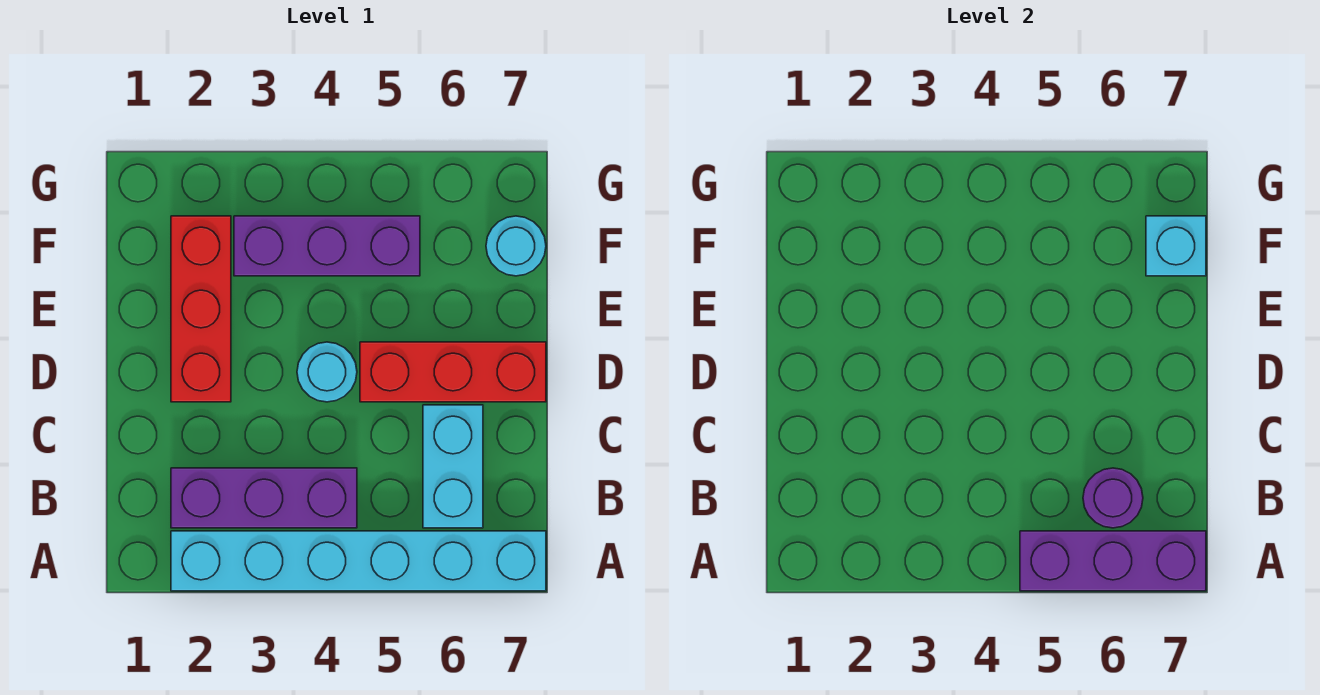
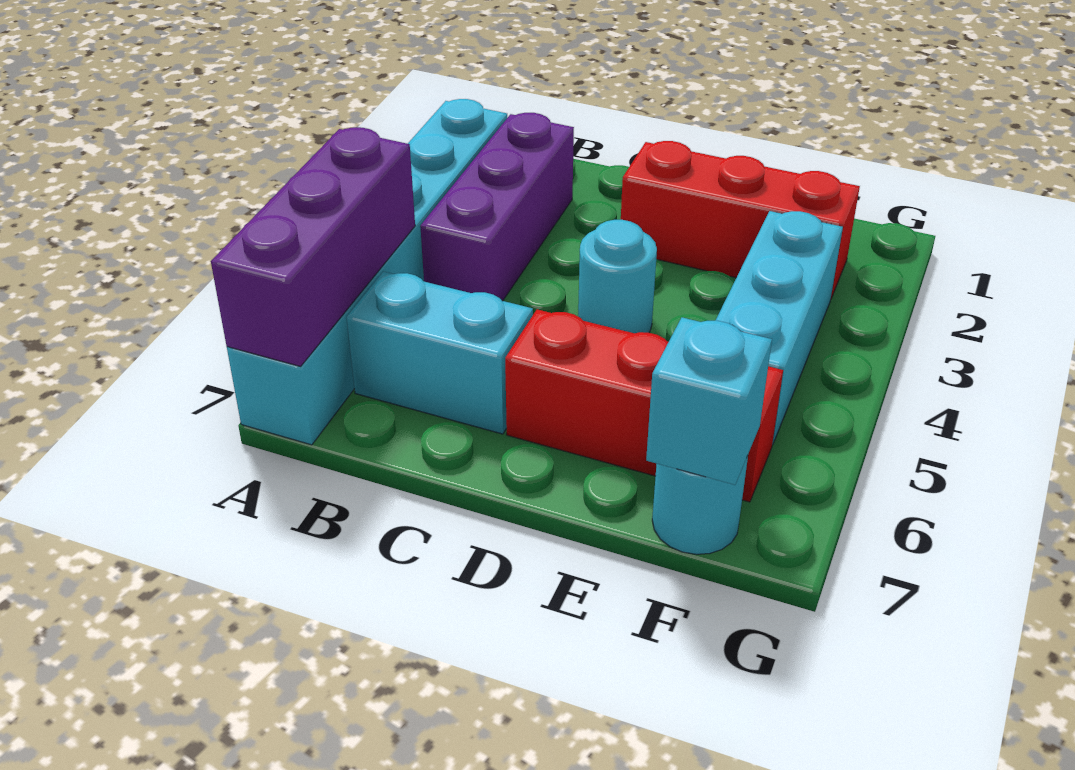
purple 1x1 round brick [1083,468,1143,528] -> none
red 1x3 brick [360,342,546,402] -> red 1x3 brick turned to [505,309,783,502]
purple 1x3 brick [234,216,420,276] -> cyan 1x3 brick [715,211,843,445]

